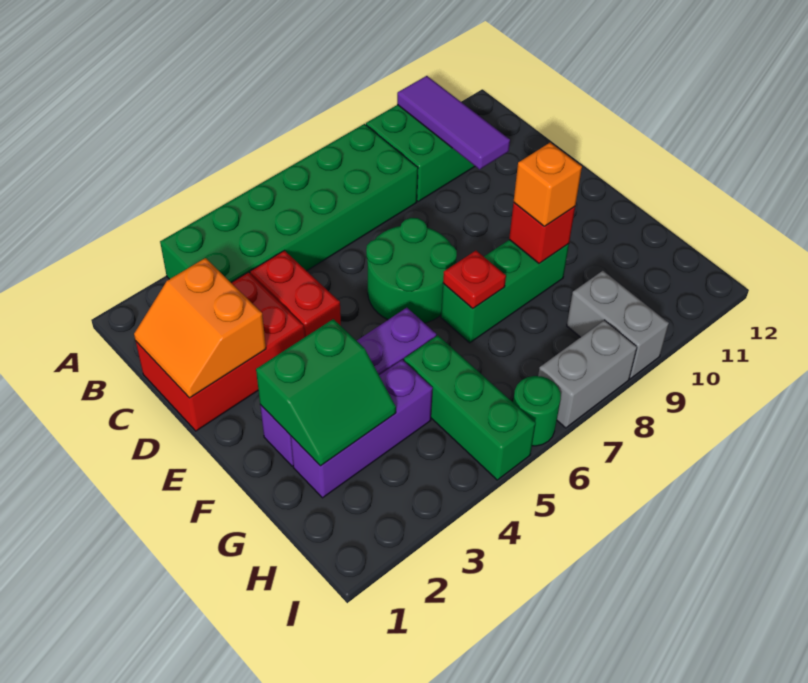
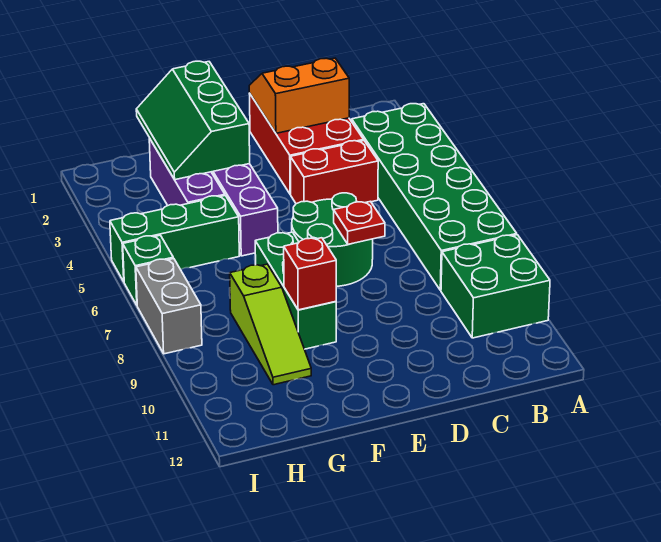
purple 1x3 tile [397,76,510,169] -> none
green 2x2 slope [256,319,396,466] -> green 2x3 slope [136,61,250,180]
red 1x1 plate [443,251,506,309] -> red 1x1 plate moved to [334,201,385,244]
orange 1x1 brick [514,143,582,226] -> none
none -> lime 1x3 slope [230,264,311,385]
grey 1x2 brick [567,271,669,379] -> none
green 1x1 round brick [513,376,561,446] -> green 1x1 brick [123,235,173,305]

